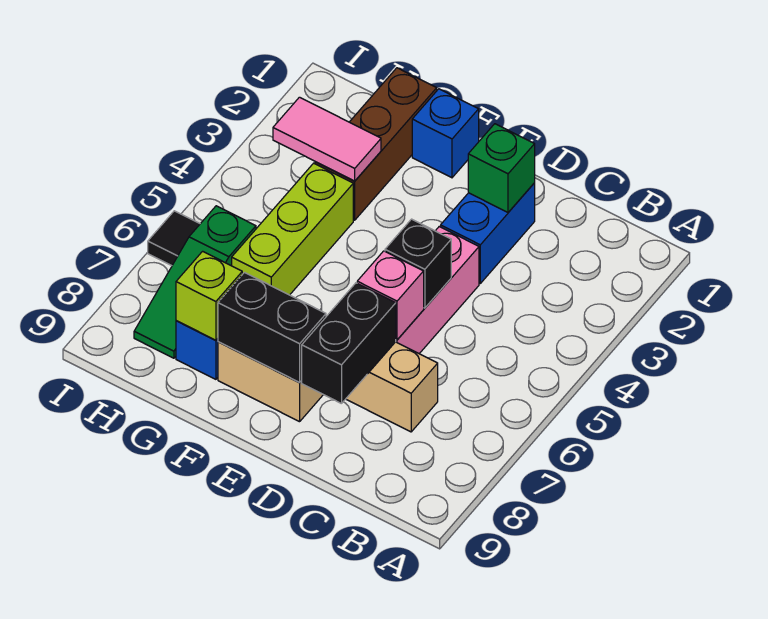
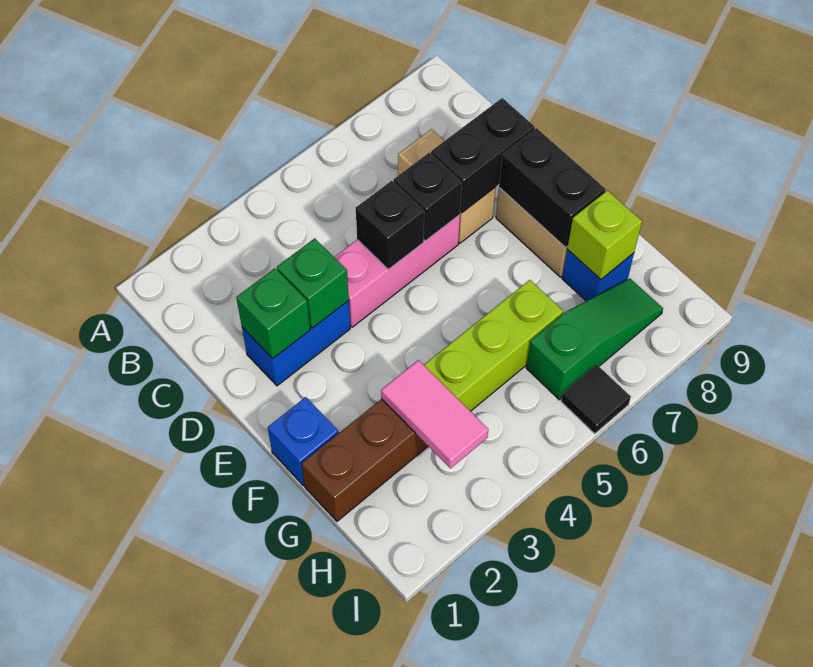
none -> green 1x1 brick [277,238,349,328]
pink 1x1 brick [357,251,424,340] -> black 1x1 brick [394,152,462,241]

